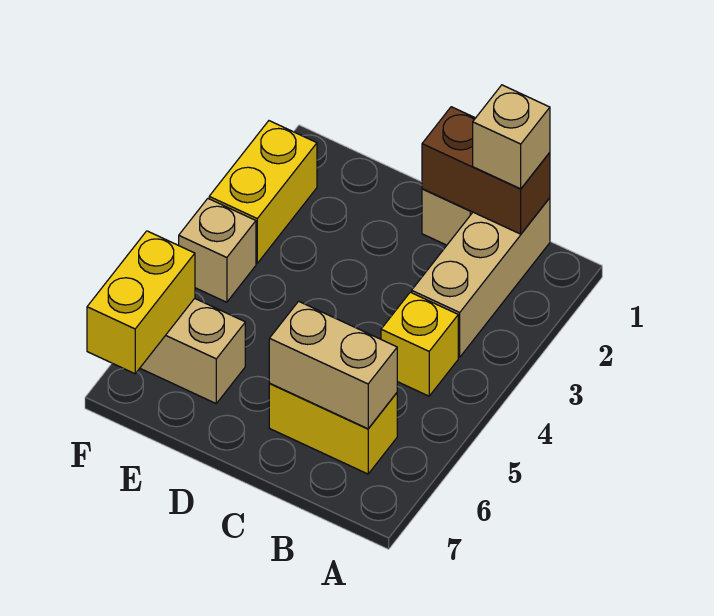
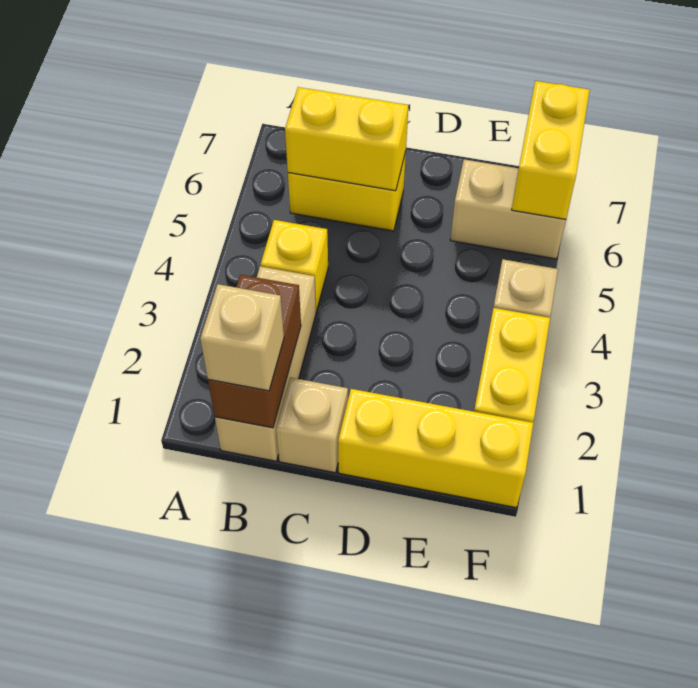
brown 1x2 brick [422,107,550,234] -> brown 1x2 brick turned to [208,275,301,428]
tan 1x2 brick [269,301,397,429] -> yellow 1x2 brick [285,87,408,191]
none -> yellow 1x3 brick [338,389,533,508]

